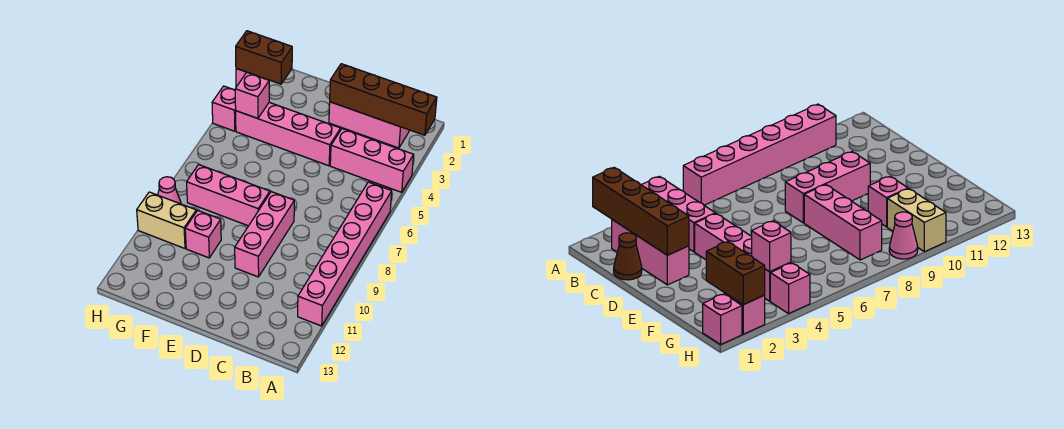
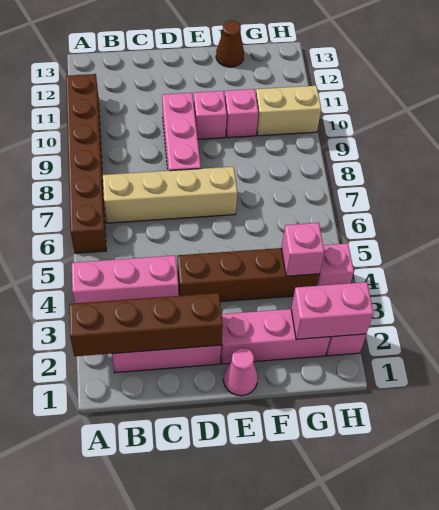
pink 1x6 brick [298,182,392,326] -> brown 1x6 brick [66,74,106,253]
none -> tan 1x4 brick [103,167,237,223]
brown 1x1 cone [614,233,642,280] -> brown 1x1 cone moved to [216,21,244,67]
pink 1x4 brick [236,102,341,166] -> brown 1x4 brick [177,248,319,302]
pink 1x3 brick [187,165,270,226] -> pink 1x3 brick moved to [220,309,330,364]
brown 1x2 brick [236,31,292,84] -> pink 1x2 brick [291,282,373,339]
pink 1x1 brick [703,294,742,345] -> pink 1x1 brick moved to [194,91,227,139]
pink 1x1 cone [158,177,181,204] -> pink 1x1 cone moved to [223,348,258,396]

